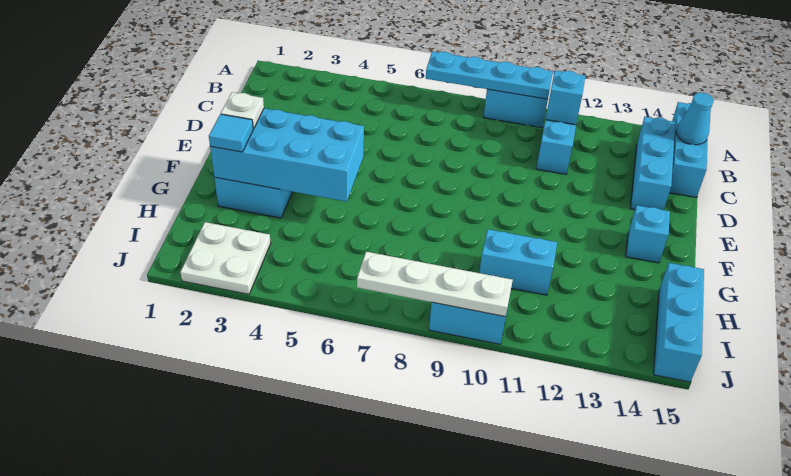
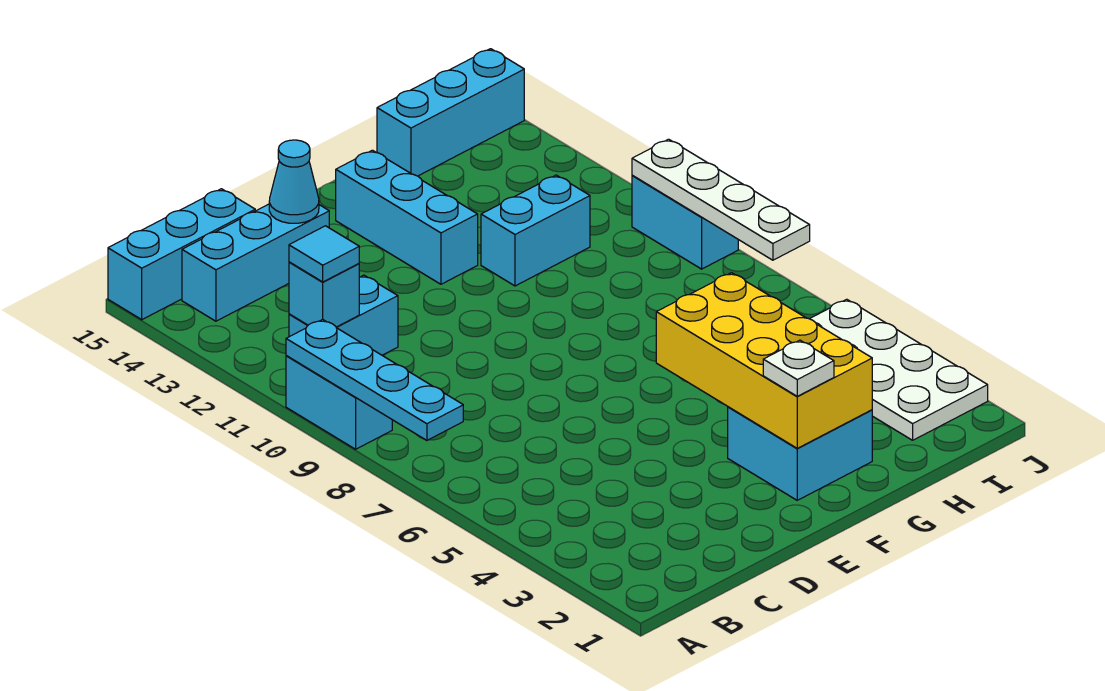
cyan 1x1 cone [676,93,714,145] -> cyan 1x1 cone moved to [269,140,319,223]
cyan 2x4 brick [210,108,364,202] -> yellow 2x4 brick [656,273,872,448]
cyan 1x1 brick [626,205,670,263] -> cyan 1x3 brick [336,150,478,284]
cyan 1x1 tile [209,114,253,152] -> cyan 1x1 tile moved to [289,226,359,282]
cyan 1x2 brick [479,229,557,295] -> cyan 1x2 brick turned to [481,175,590,286]
white 2x2 plate [180,222,271,294] -> white 2x4 plate [810,299,988,440]

